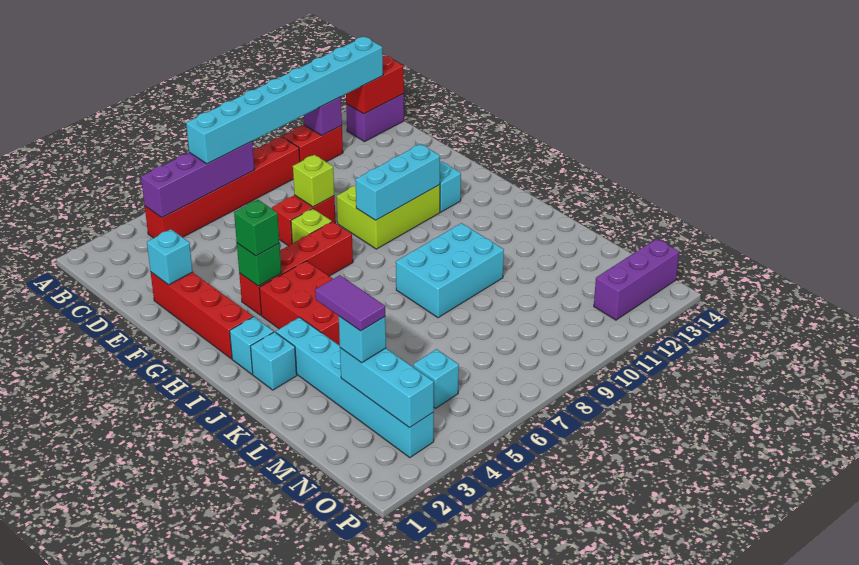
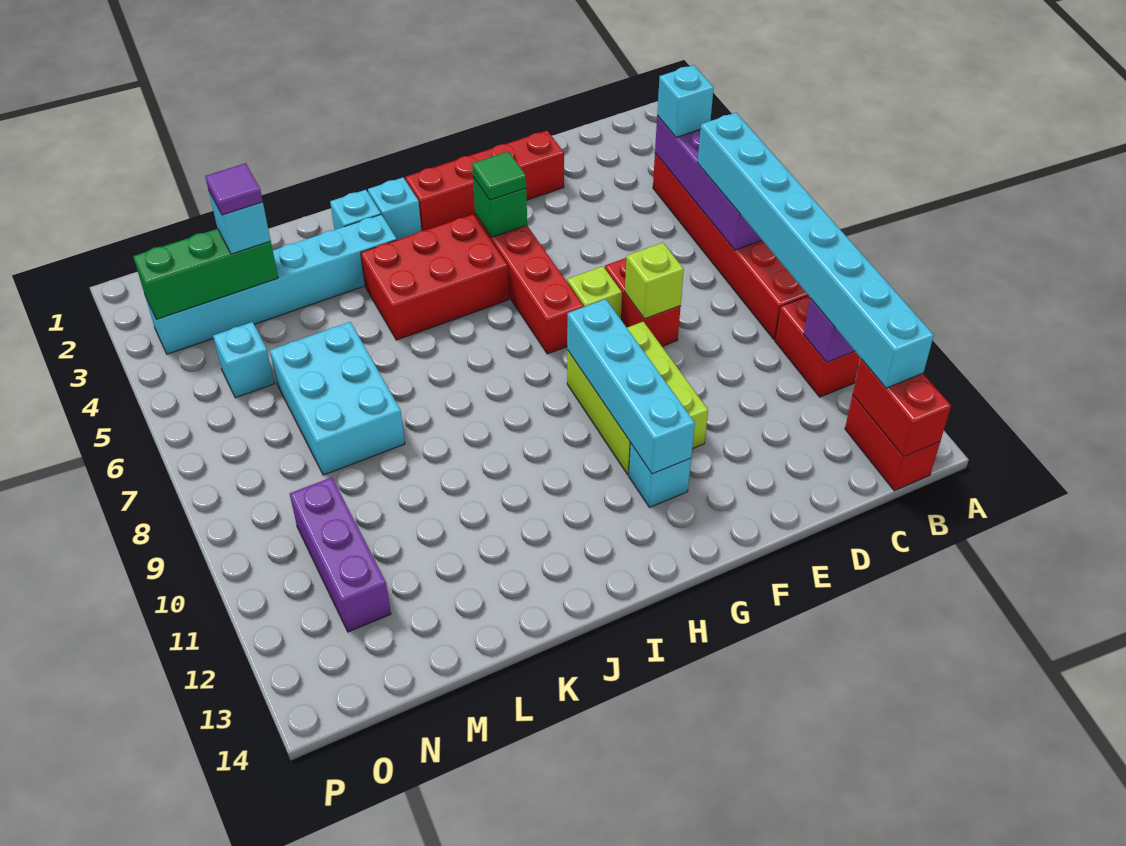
purple 1x2 brick [346,94,404,142] -> red 1x2 brick [845,395,940,491]
cyan 1x1 brick [147,229,193,285] -> cyan 1x1 brick moved to [657,65,714,137]
green 1x1 brick [234,200,280,256] -> green 1x1 tile [472,152,526,200]
cyan 1x3 brick [355,144,440,220] -> cyan 1x4 brick [567,299,695,474]
cyan 2x3 brick [396,223,504,318] -> cyan 2x3 brick moved to [270,322,405,475]
purple 1x2 tile [315,275,385,331] -> purple 1x1 tile [205,163,263,215]
cyan 1x3 brick [340,348,434,428] -> green 1x3 brick [133,229,278,319]
purple 1x3 brick [594,239,679,320] -> purple 1x3 brick moved to [290,477,391,632]

